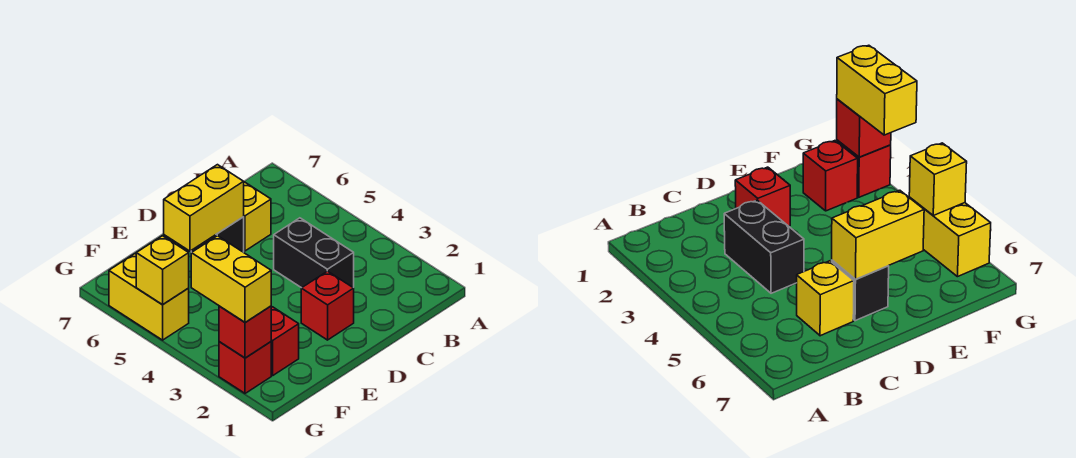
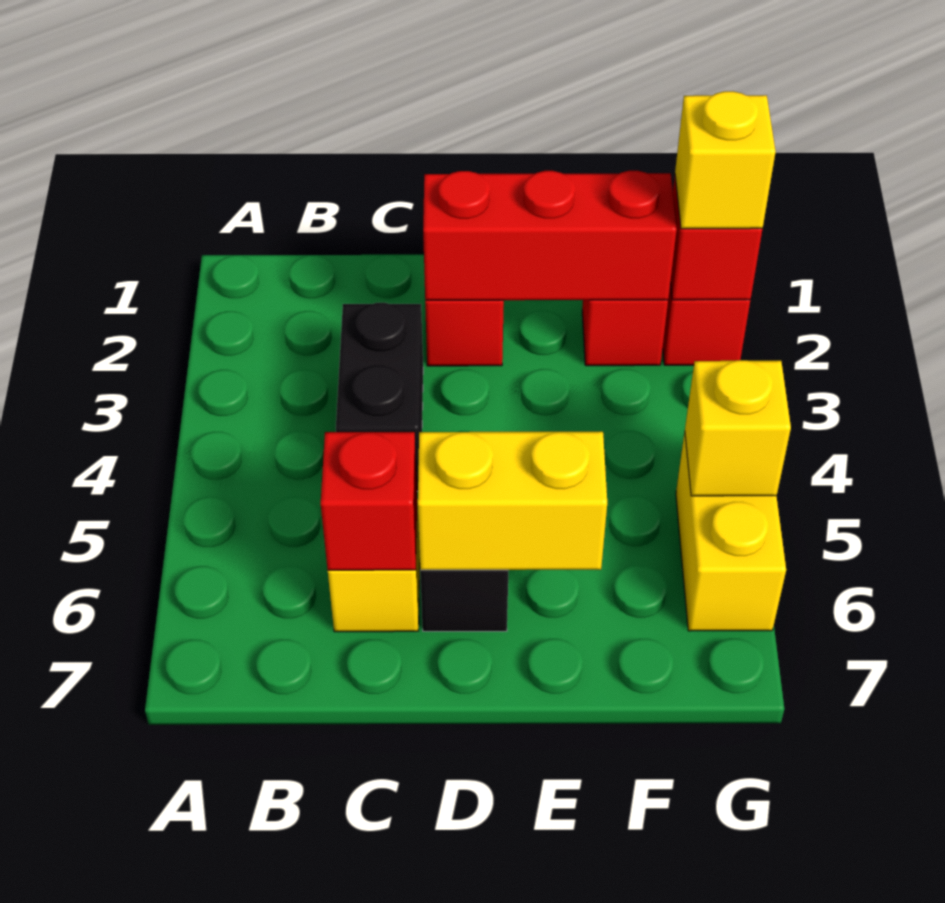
none -> red 1x1 brick [321,432,417,570]
none -> red 1x3 brick [423,171,677,300]
yellow 1x2 brick [191,236,271,322] -> yellow 1x1 brick [675,91,776,229]

